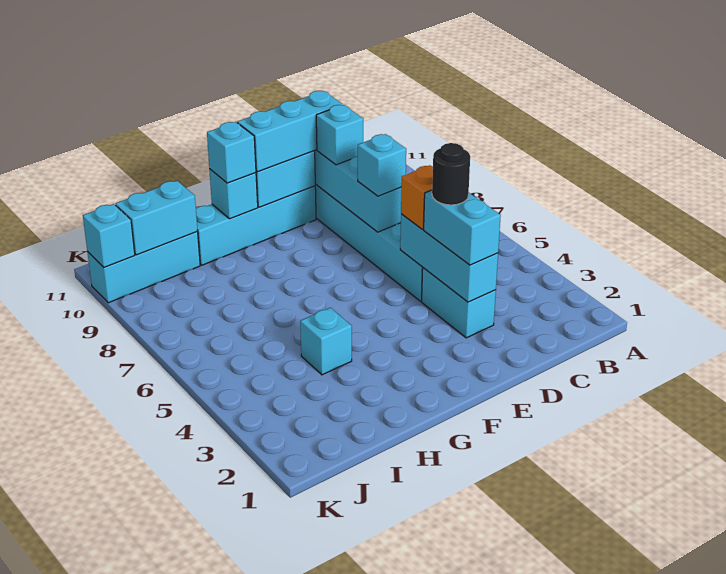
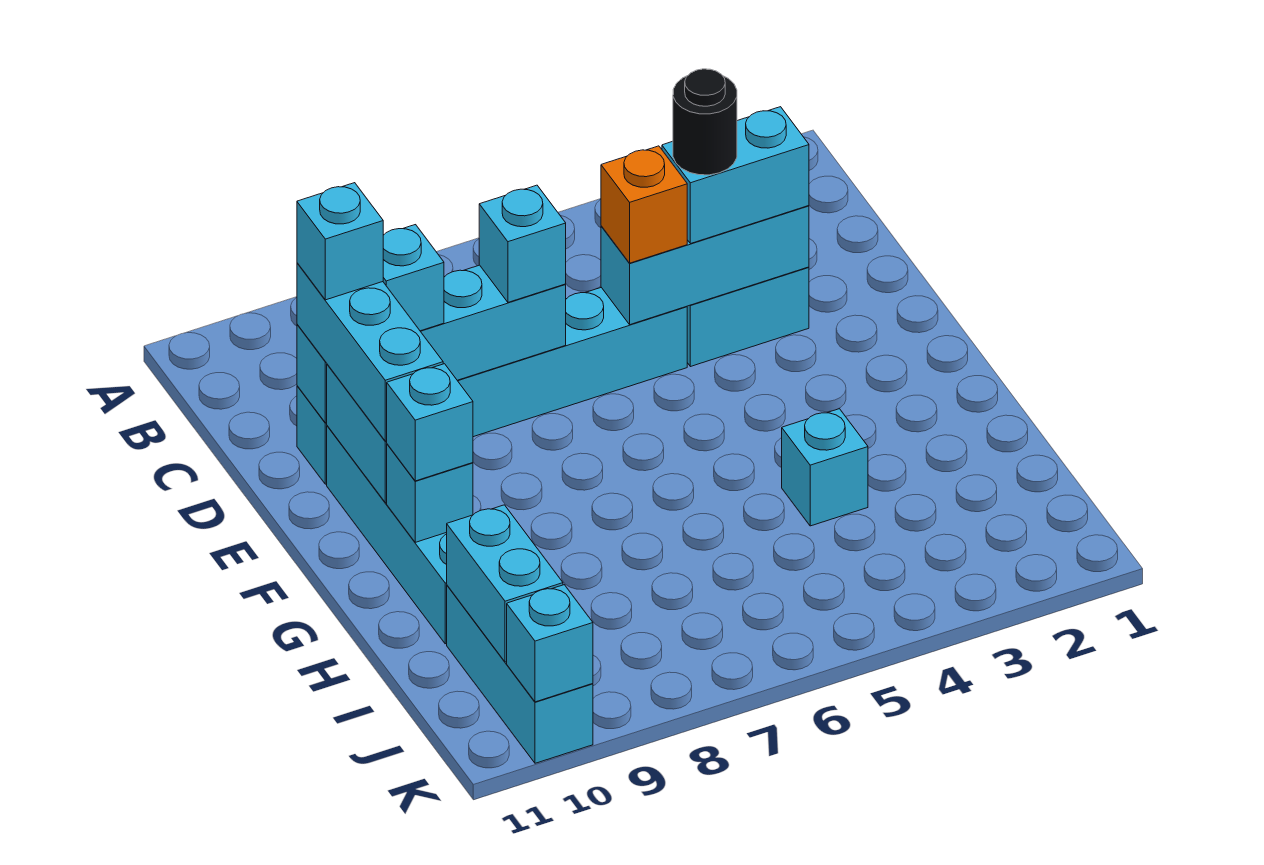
none -> cyan 1x1 brick [297,183,383,300]

